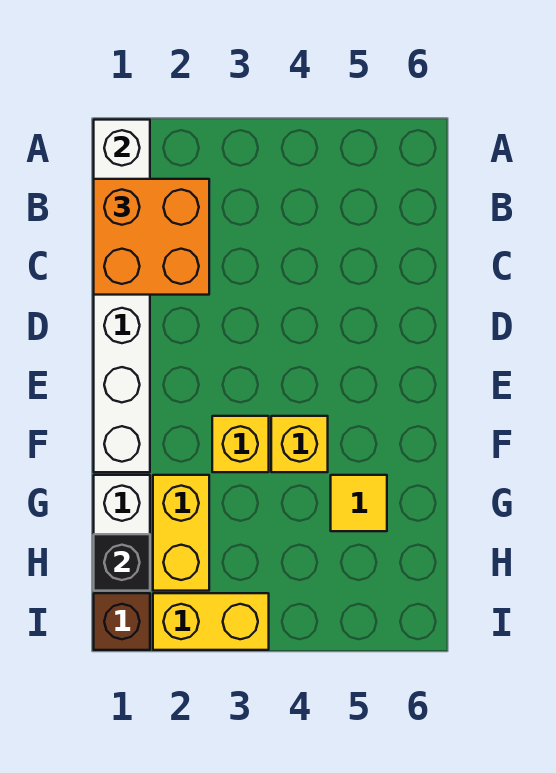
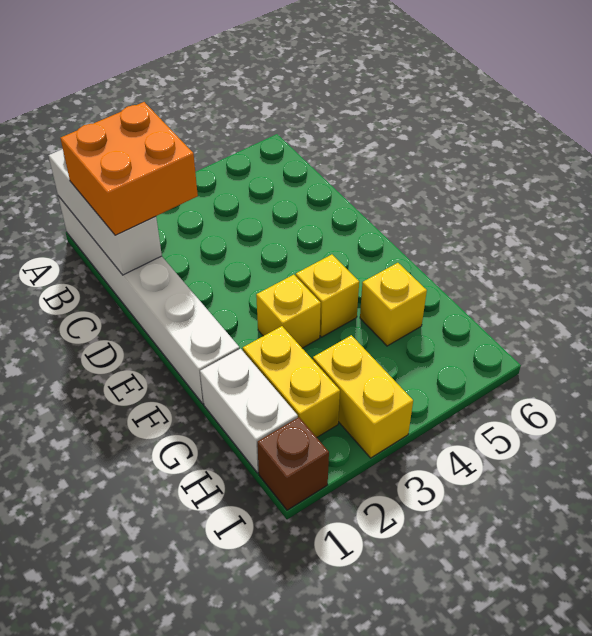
yellow 1x1 tile [331,475,387,531] -> yellow 1x1 brick [360,263,427,346]
black 1x1 brick [94,534,150,591] -> none
yellow 1x2 brick [153,593,269,650] -> yellow 1x2 brick turned to [313,335,413,458]

